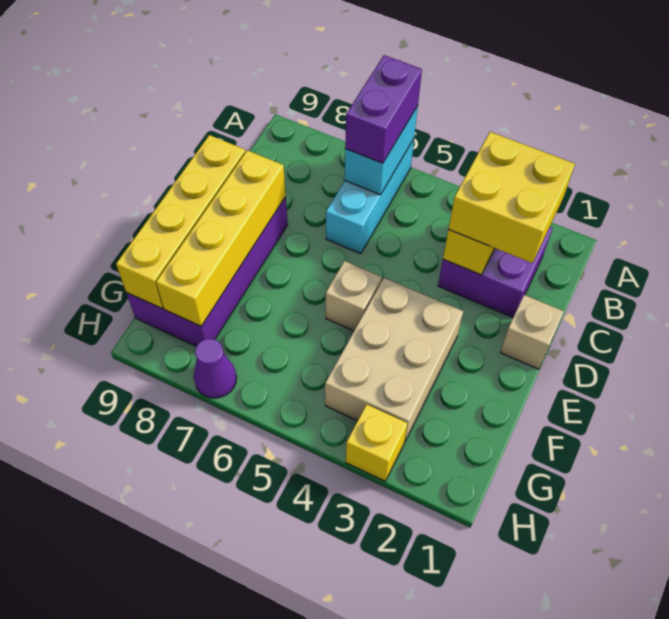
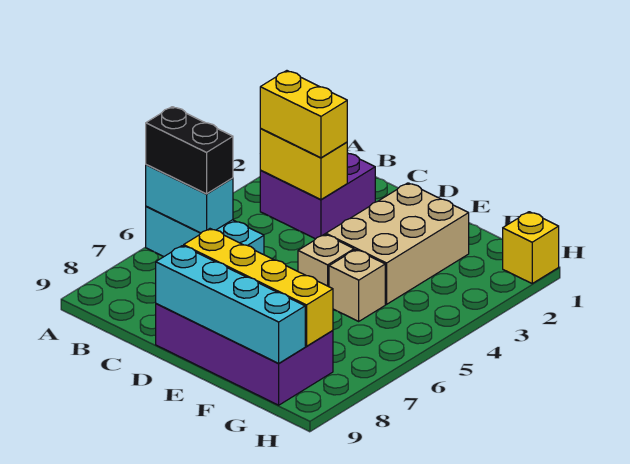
purple 1x2 brick [345,55,422,163] -> black 1x2 brick [146,107,233,194]
yellow 2x2 brick [448,132,575,263] -> yellow 1x2 brick [260,71,347,158]
tan 1x1 brick [500,295,564,369] -> tan 1x1 brick moved to [329,250,385,321]
yellow 1x4 brick [116,135,245,308] -> cyan 1x4 brick [156,246,305,363]
tan 2x3 brick [325,278,463,442] -> tan 2x3 brick turned to [326,183,469,304]
yellow 1x1 brick [346,404,407,481] -> yellow 1x1 brick moved to [503,212,559,283]
purple 1x1 cone [194,339,237,398] -> none

